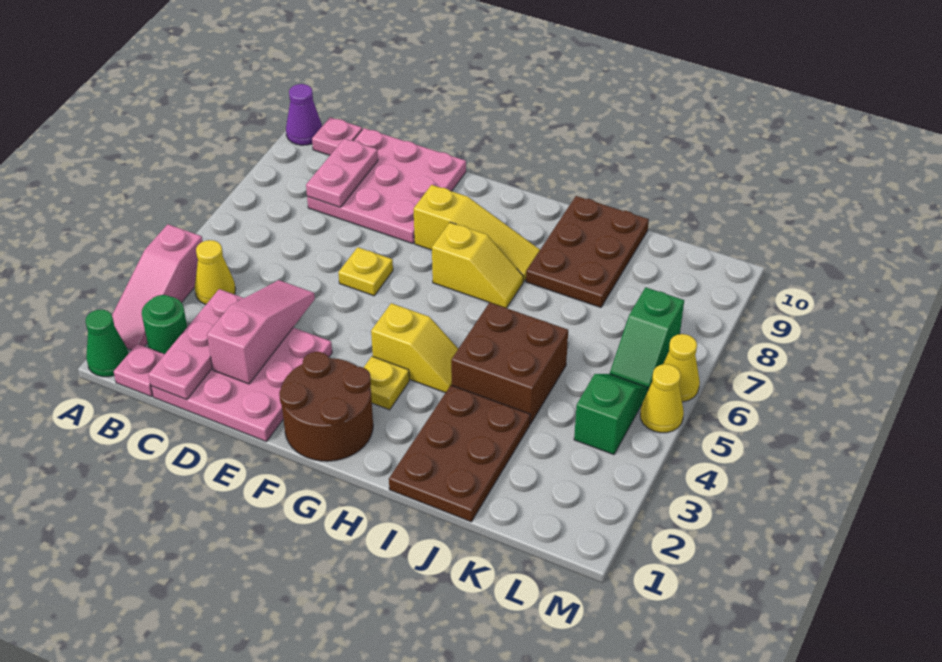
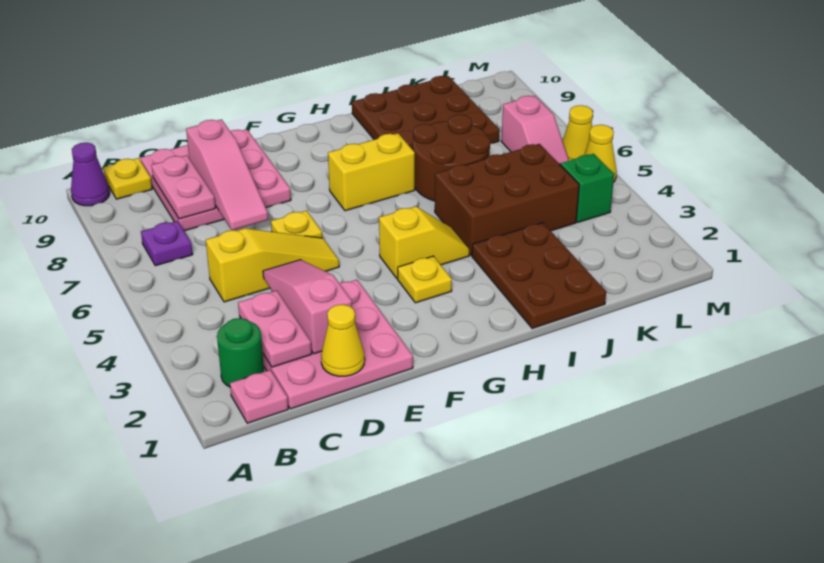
green 1x1 cone [85,310,128,377] -> none
pink 1x3 slope [112,224,203,350] -> pink 1x3 slope moved to [186,119,268,230]
yellow 1x1 cone [195,240,236,304] -> yellow 1x1 cone moved to [321,304,365,376]
none -> purple 1x1 plate [141,221,193,266]
pink 1x1 plate [312,117,362,155] -> yellow 1x1 plate [103,158,152,199]
pink 1x3 plate [149,289,244,400] -> pink 1x2 plate [238,291,312,367]
brown 2x2 round brick [279,352,373,461] -> brown 2x2 round brick moved to [412,114,490,201]
yellow 1x3 slope [414,185,540,281] -> yellow 1x3 slope moved to [206,228,339,302]
yellow 1x2 slope [432,222,524,308] -> yellow 1x2 brick [328,133,415,211]
brown 2x2 brick [451,302,568,424] -> brown 2x3 brick [435,144,579,256]
brown 2x3 plate [526,196,649,307] -> brown 3x3 plate [352,76,499,149]
green 1x2 slope [610,287,684,390] -> pink 1x2 slope [501,96,569,164]

